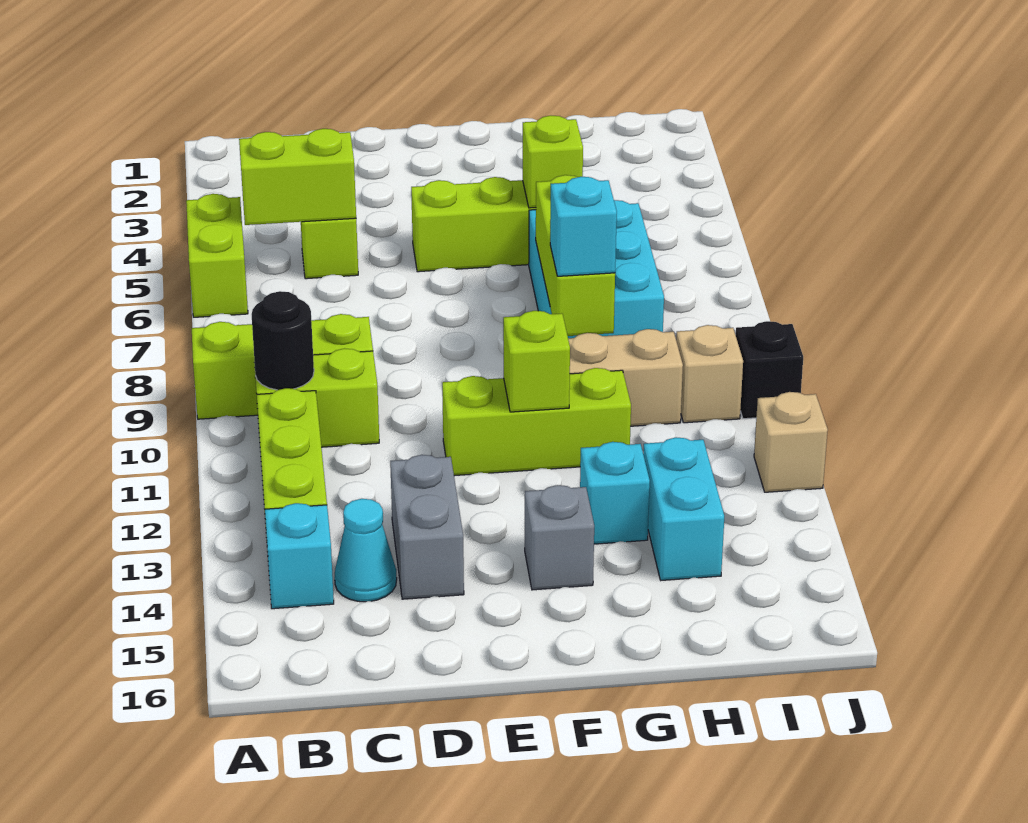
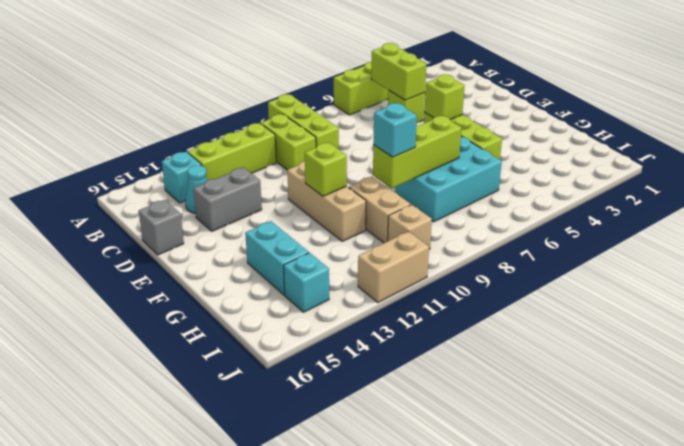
black 1x1 round brick [252,291,314,390] -> none
lime 1x3 brick [442,368,631,476] -> tan 1x3 brick [287,161,366,241]
grey 1x1 brick [525,485,594,590] -> grey 1x1 brick moved to [139,200,184,255]
lime 1x1 brick [523,115,583,208] -> lime 1x1 brick moved to [424,74,465,120]
cyan 1x1 brick [580,442,650,544] -> cyan 1x1 brick moved to [284,253,329,312]
cyan 1x2 brick [643,437,724,580] -> cyan 1x2 brick turned to [245,221,309,295]
black 1x1 brick [736,321,803,419] -> none
tan 1x1 brick [754,392,828,492] -> tan 1x2 brick [358,231,429,303]

